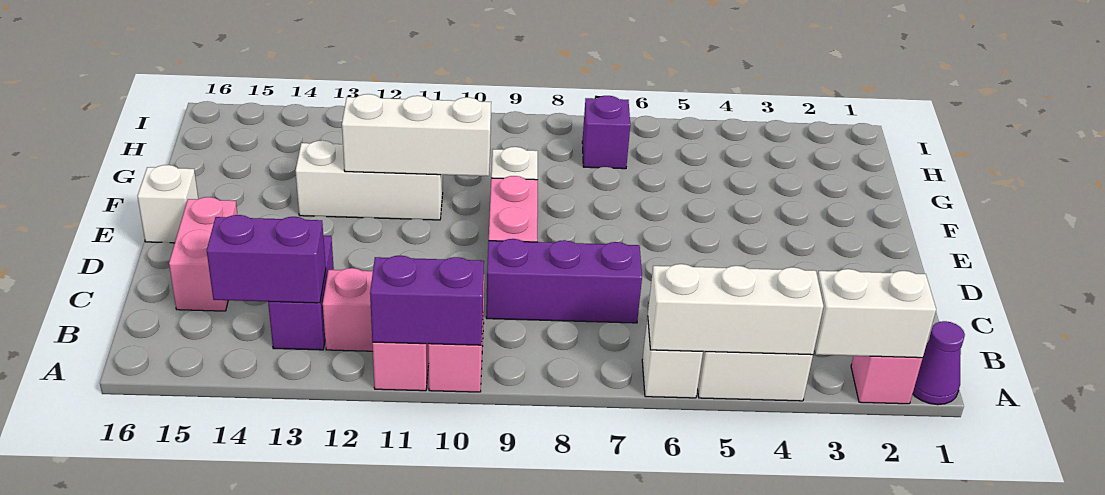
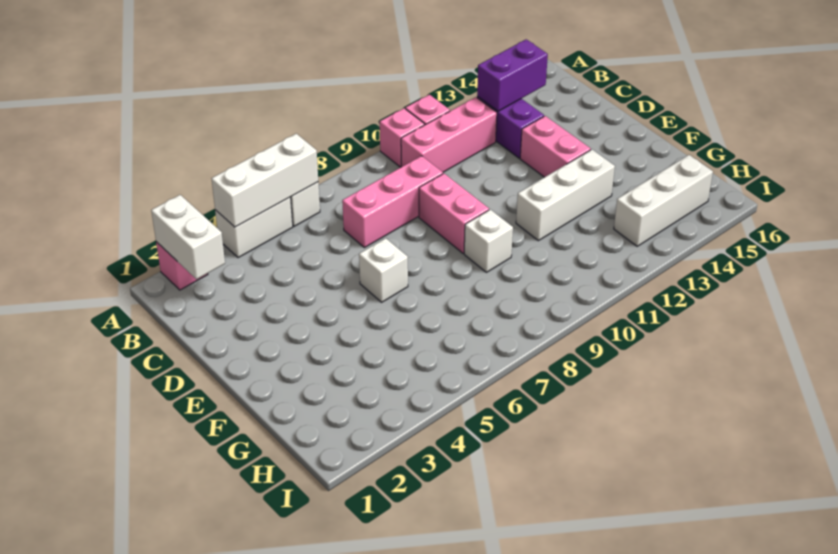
purple 1x1 cone [913,321,965,405] -> none
white 1x2 brick [815,269,936,358] -> white 1x2 brick turned to [151,195,225,279]
purple 1x2 brick [370,255,484,345] -> none
purple 1x3 brick [486,239,642,323] -> pink 1x3 brick [342,156,443,248]
pink 1x2 brick [169,197,237,311] -> pink 1x2 brick moved to [520,116,591,177]
white 1x1 brick [137,165,198,243] -> white 1x1 brick moved to [359,238,408,302]
white 1x3 brick [342,94,491,176] -> white 1x3 brick moved to [614,155,713,246]
purple 1x1 brick [582,96,630,169] -> none

